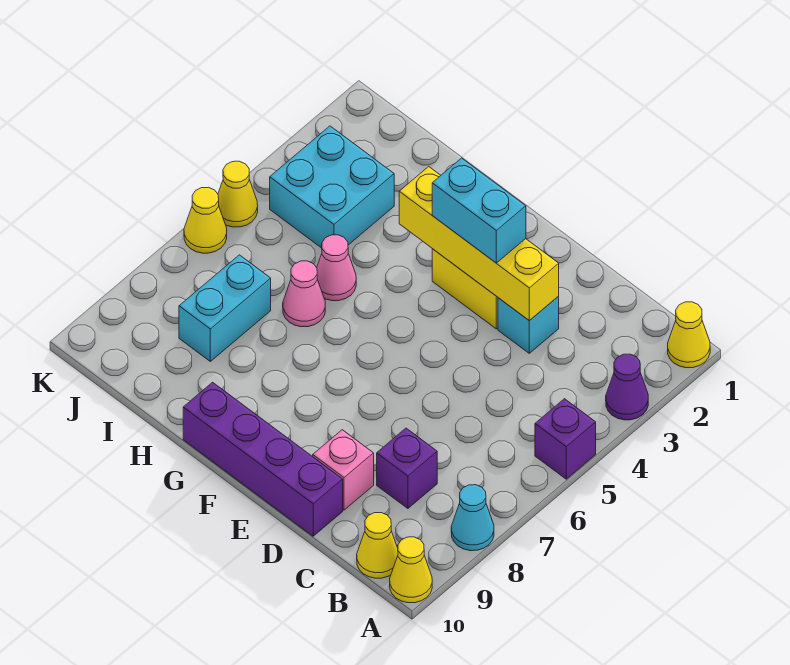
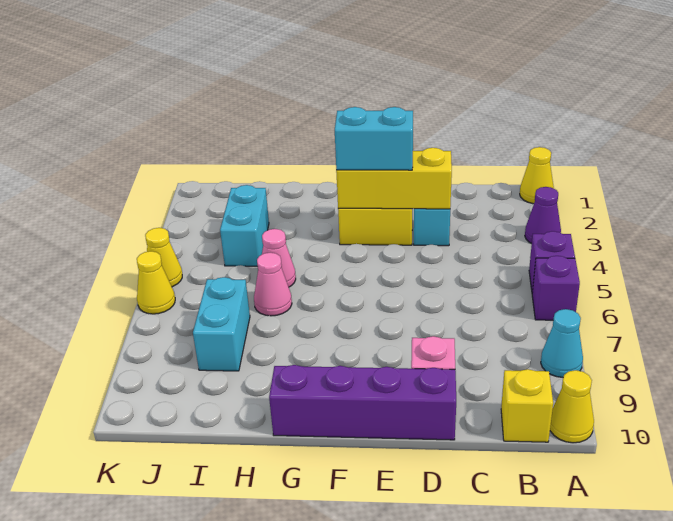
yellow 1x1 cone [357,513,398,578] -> yellow 1x1 brick [501,369,553,442]
purple 1x1 brick [377,428,437,508] -> purple 1x1 brick moved to [532,256,580,320]
yellow 1x4 brick [399,167,559,321] -> yellow 1x3 brick [336,148,452,209]
cyan 2x2 brick [270,126,394,248] -> cyan 1x2 brick [220,185,269,266]

